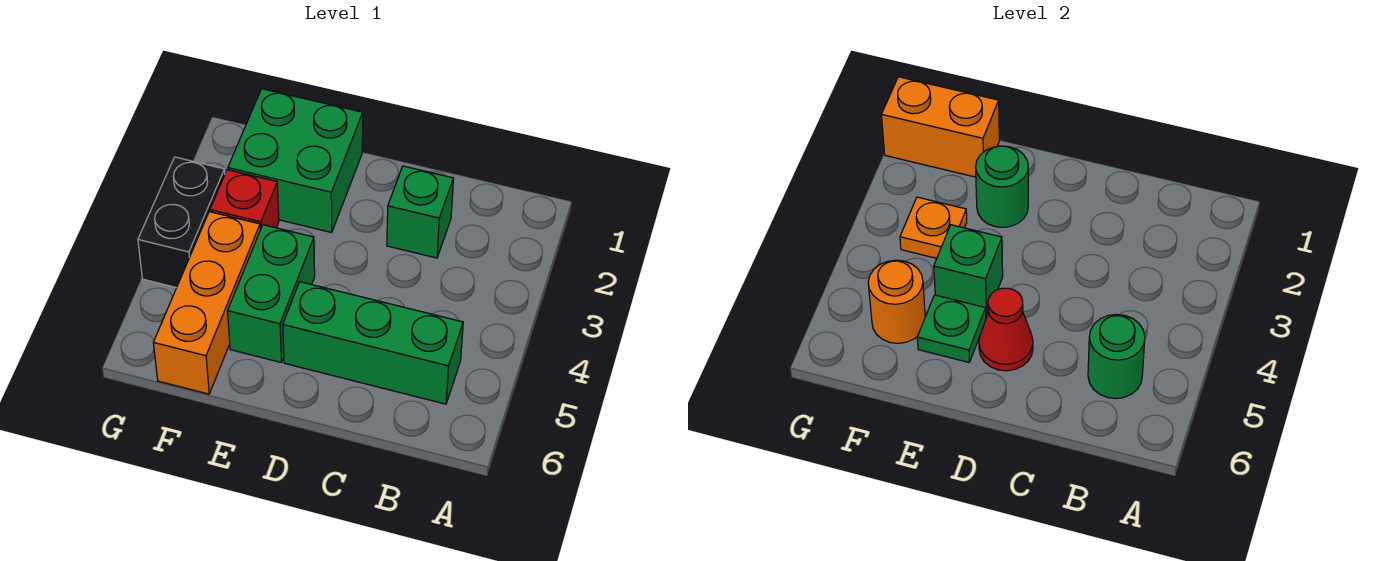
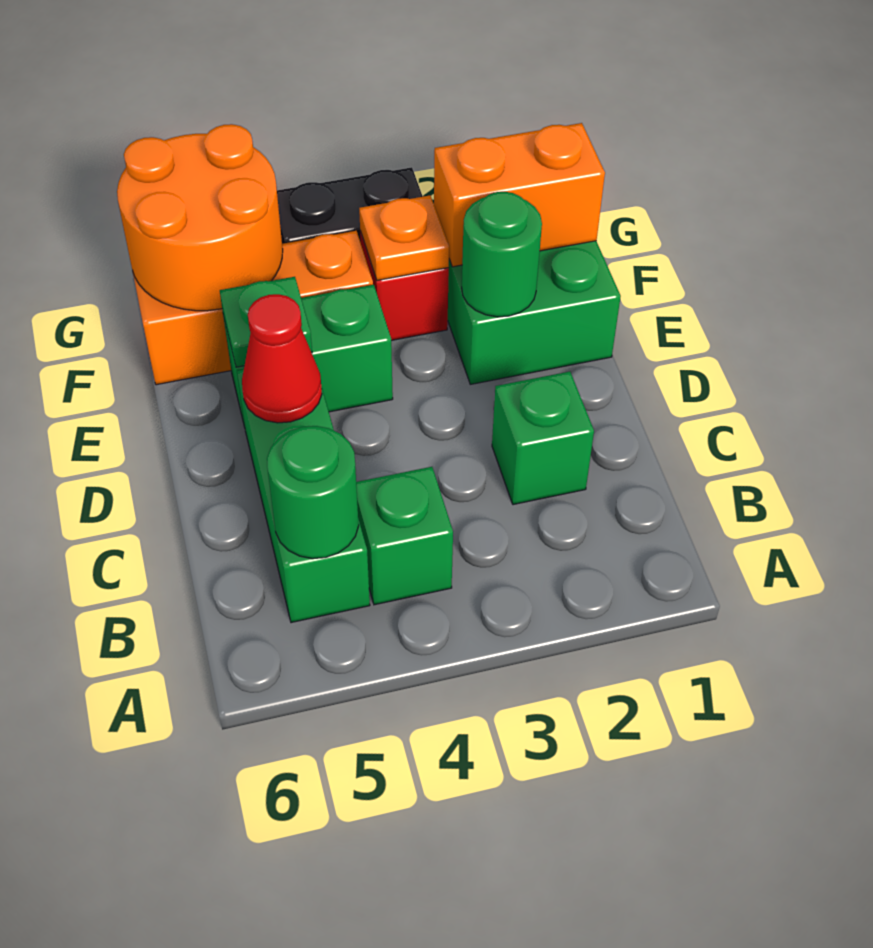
green 1x1 brick [934,225,1003,317] -> green 1x1 brick moved to [356,467,453,605]
orange 1x2 brick [881,77,999,177] -> orange 1x2 brick turned to [434,123,605,267]
orange 1x1 round brick [868,260,925,343] -> orange 2x2 round brick [117,124,283,311]

